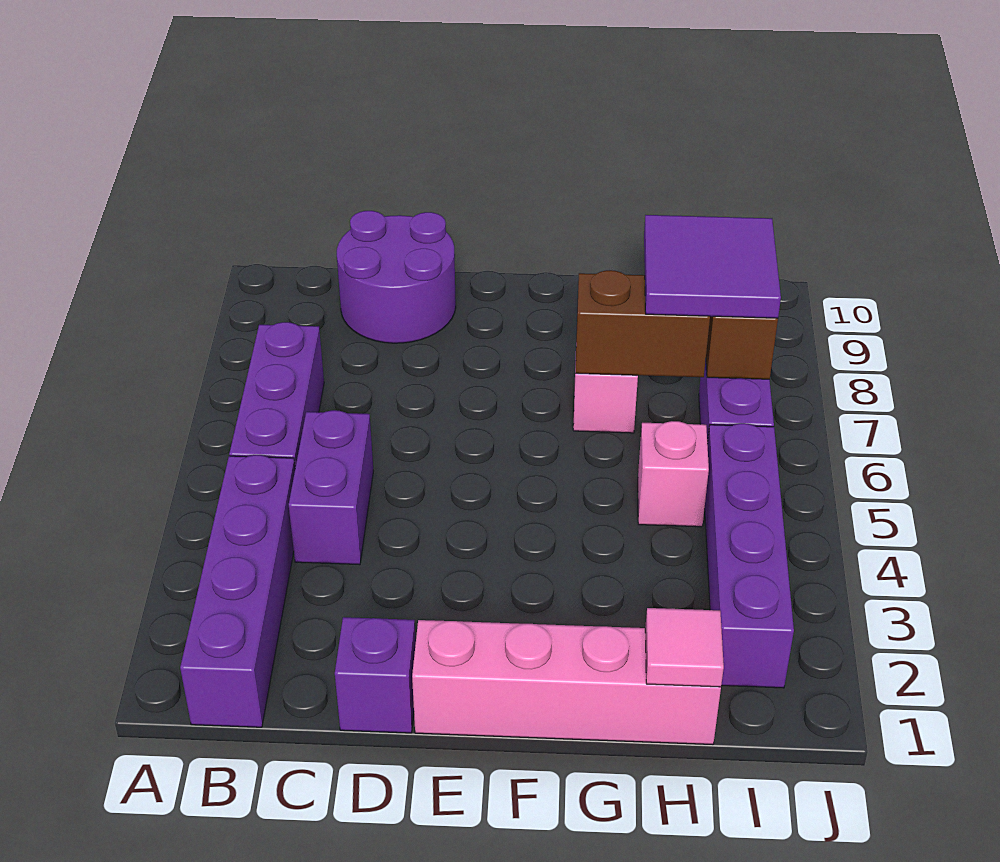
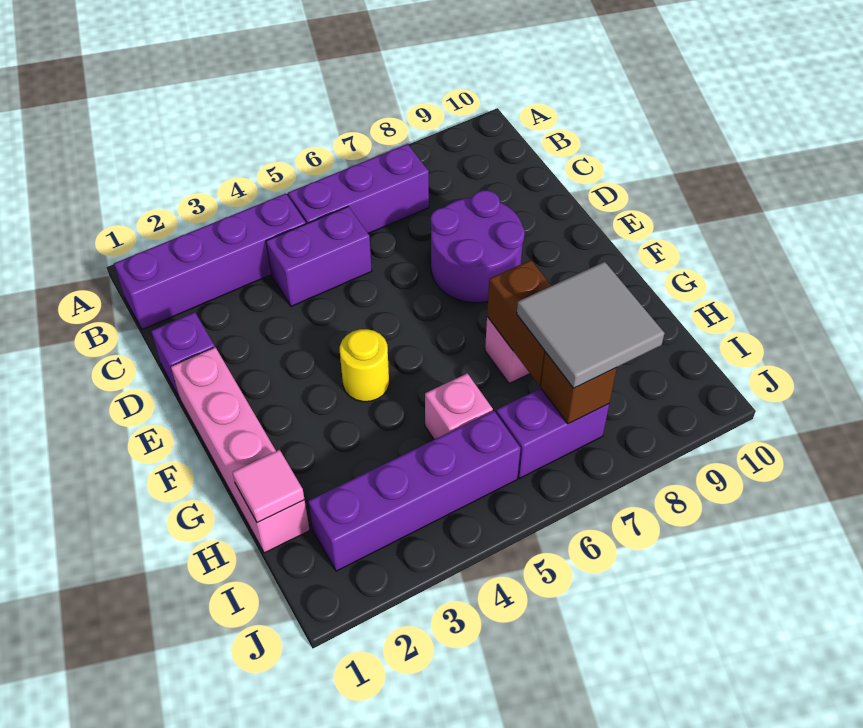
purple 2x2 round brick [337,211,456,343] -> purple 2x2 round brick moved to [431,190,525,303]
none -> yellow 1x1 round brick [340,329,389,402]
purple 2x2 tile [644,215,781,318] -> grey 2x2 tile [517,262,665,388]

